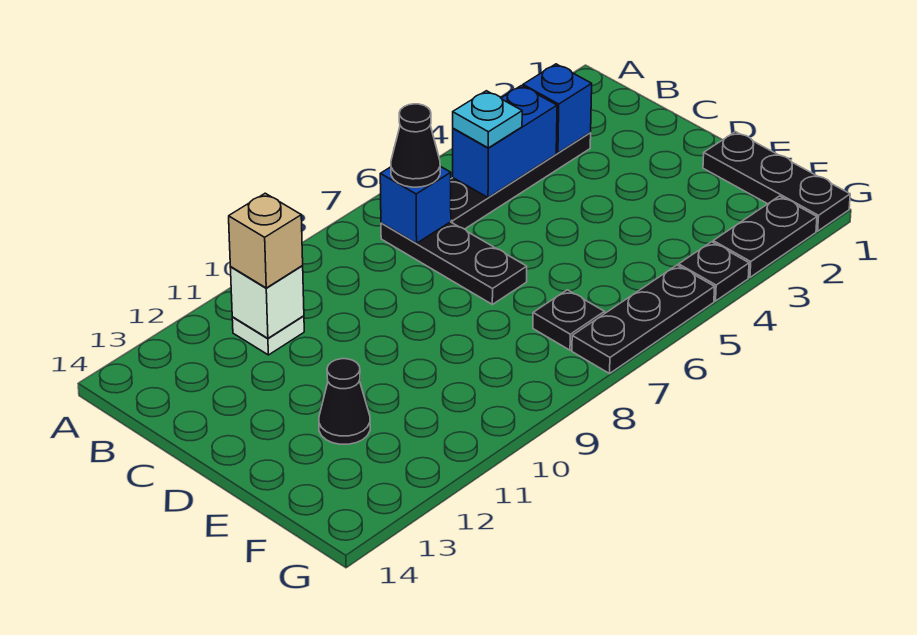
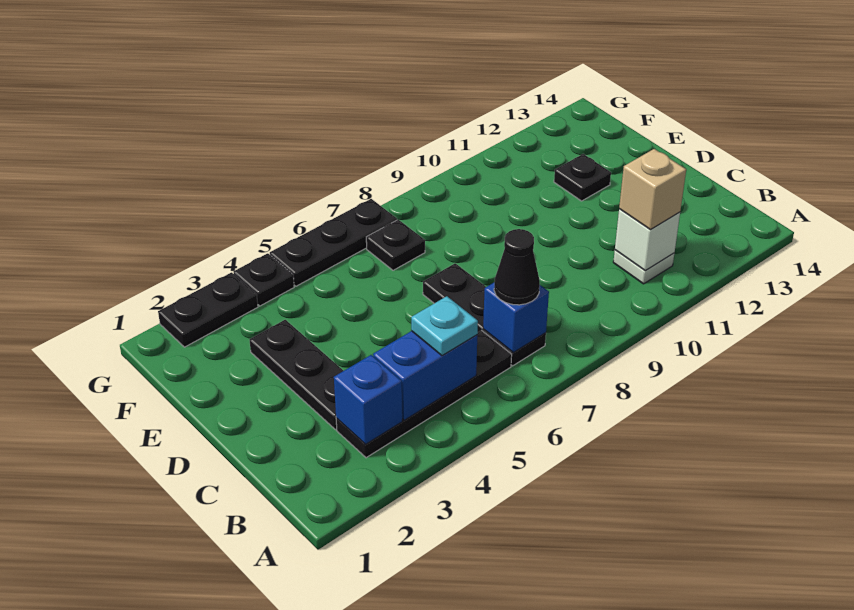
black 1x3 plate [703,132,850,231] -> black 1x3 plate moved to [250,320,343,430]
black 1x1 cone [319,359,370,444] -> black 1x1 plate [554,154,611,201]

